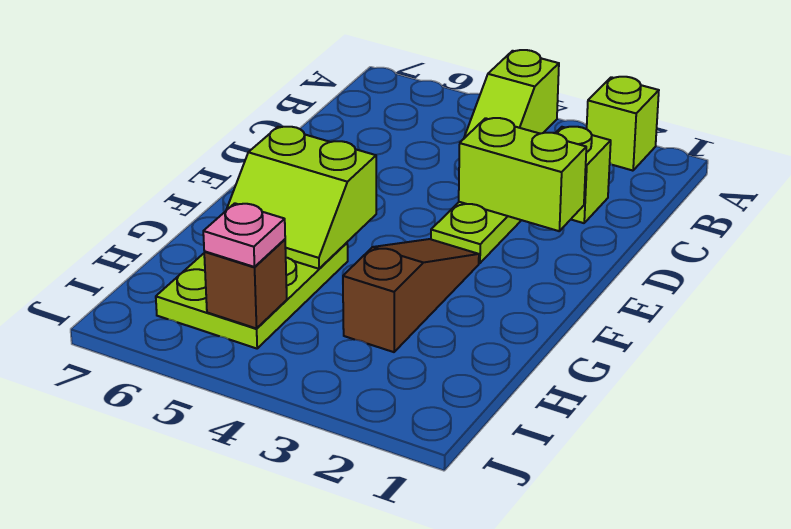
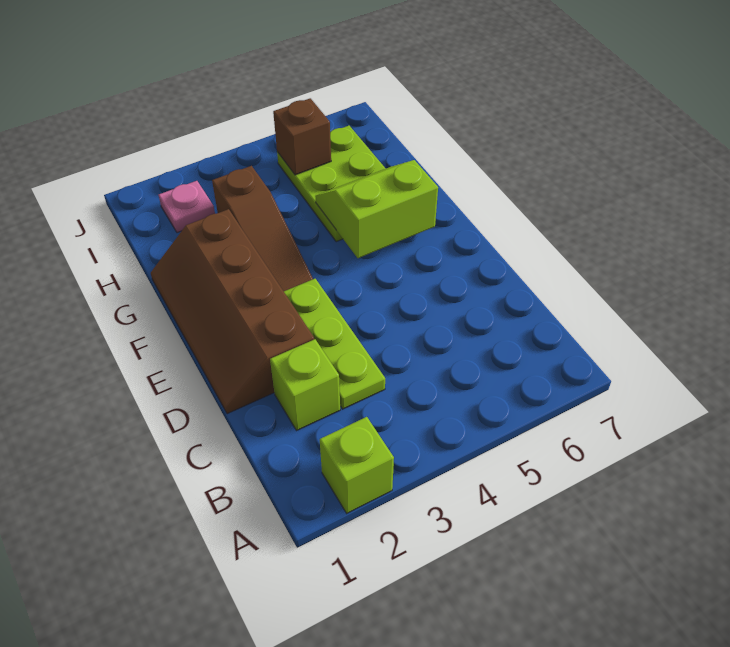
lime 1x2 slope [464,50,559,138] -> none
none -> brown 2x4 slope [151,209,314,414]
lime 1x2 brick [459,118,586,231] -> none
pink 1x1 plate [203,203,285,267] -> pink 1x1 plate moved to [159,181,215,233]

